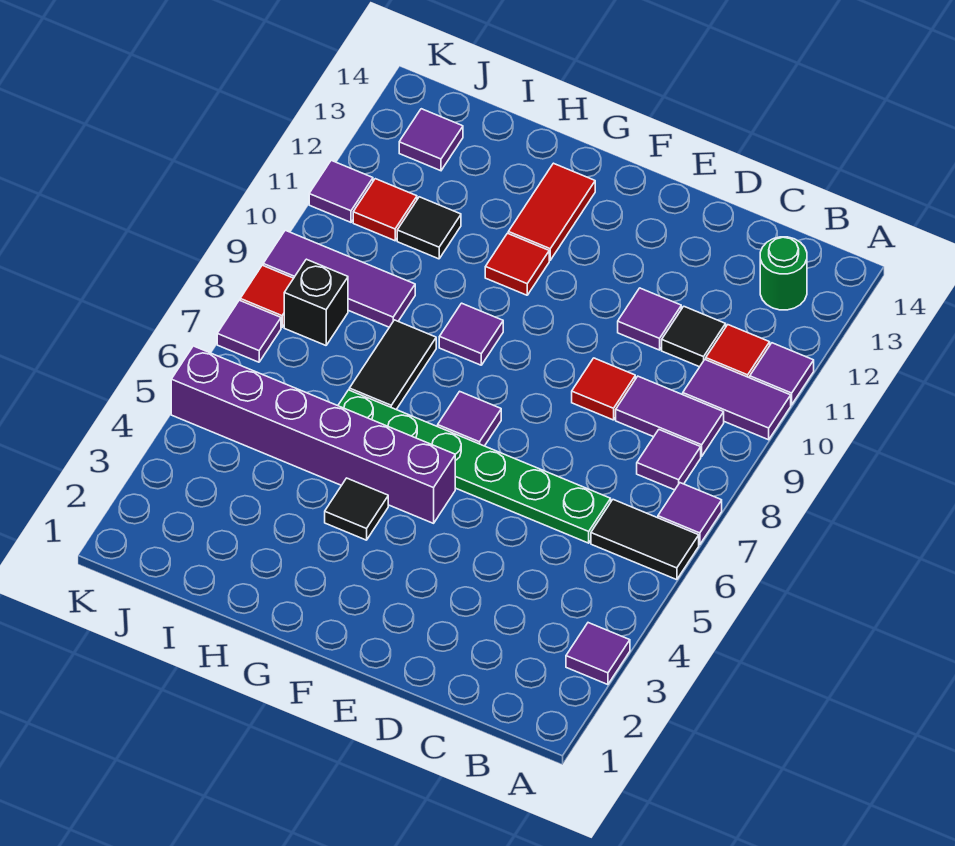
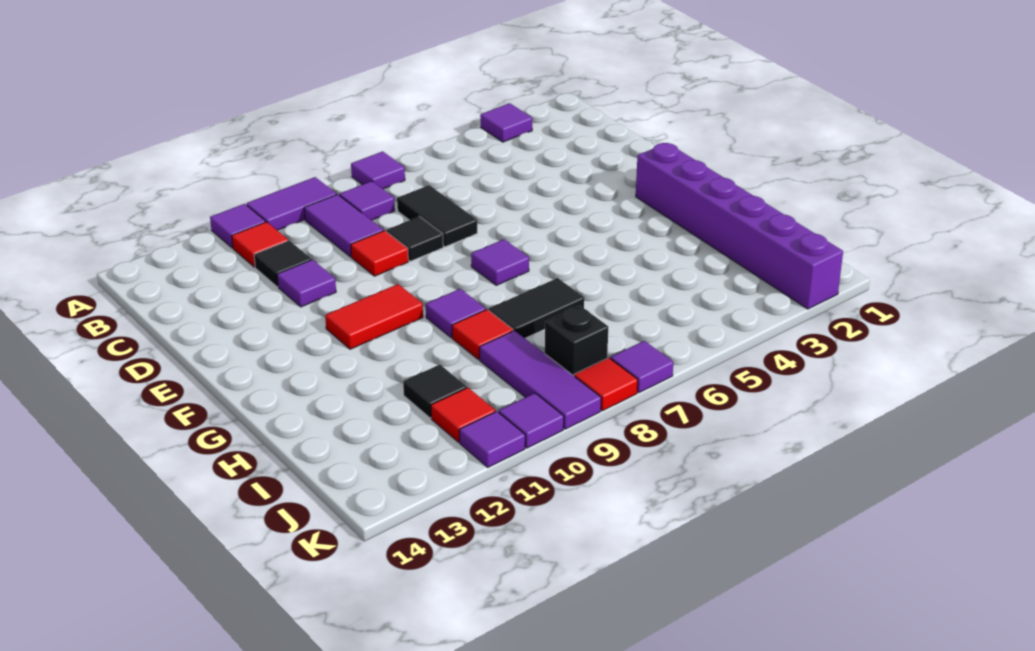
black 1x2 tile [591,500,699,580] -> black 1x2 tile moved to [397,185,477,247]
purple 1x2 tile [683,360,791,440] -> purple 1x2 tile turned to [246,177,337,230]
green 1x1 round brick [760,237,807,310] -> none
green 1x6 plate [338,390,611,543] -> none
purple 1x6 brick [171,346,455,523] -> purple 1x6 brick moved to [636,143,843,309]
black 1x1 tile [325,478,388,540] -> black 1x1 tile moved to [386,216,443,261]
red 1x1 tile [485,233,549,295] -> red 1x1 tile moved to [452,310,513,360]
red 1x2 tile [508,163,595,260] -> red 1x2 tile moved to [325,284,423,349]
purple 1x1 tile [399,109,463,171] -> purple 1x1 tile moved to [498,393,564,448]

